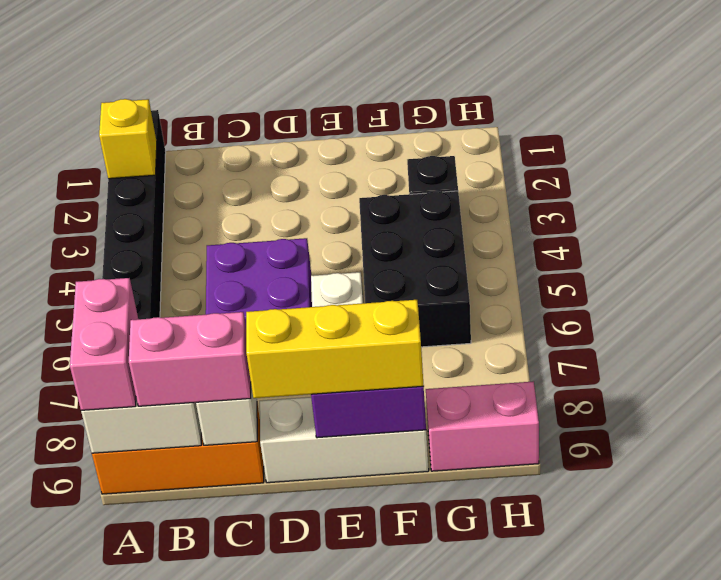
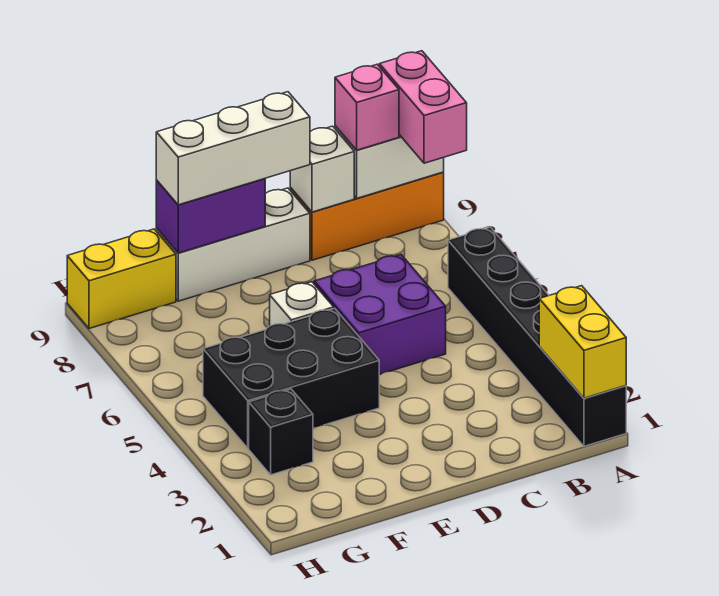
yellow 1x1 brick [99,99,157,179] -> yellow 1x2 brick [539,286,626,398]
pink 1x2 brick [129,312,251,406] -> pink 1x1 brick [335,65,399,150]
yellow 1x3 brick [246,300,424,398] -> white 1x3 brick [156,92,310,205]
black 2x3 brick [359,191,471,347] -> black 2x3 brick turned to [203,308,379,448]
pink 1x2 brick [426,381,539,471] -> yellow 1x2 brick [67,229,176,329]

